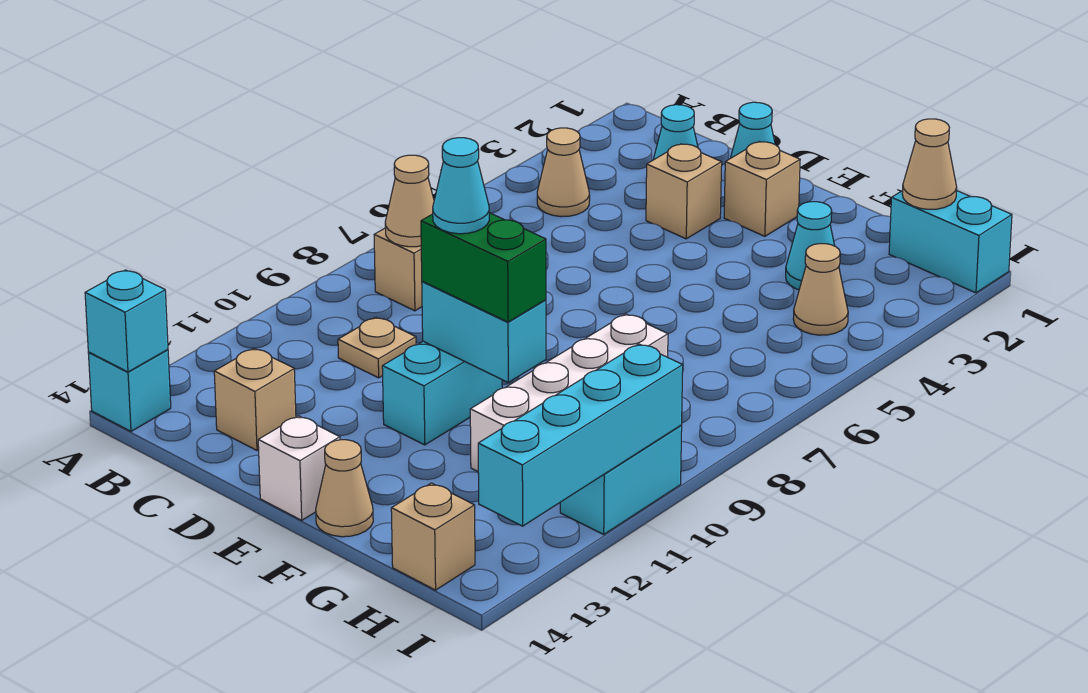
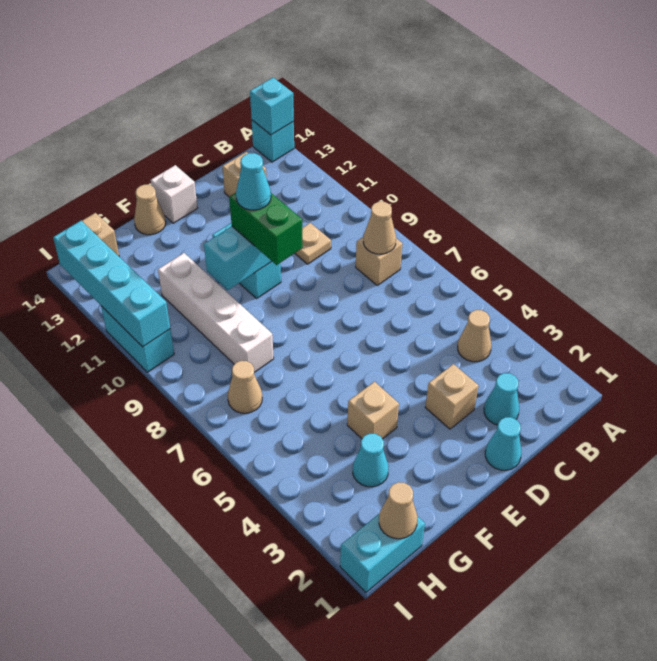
tan 1x1 brick [724,142,800,236] -> tan 1x1 brick moved to [347,382,399,439]
green 1x2 brick [421,213,546,322] -> green 1x2 brick turned to [229,193,303,265]
tan 1x1 cone [793,244,848,335] -> tan 1x1 cone moved to [228,361,262,413]

